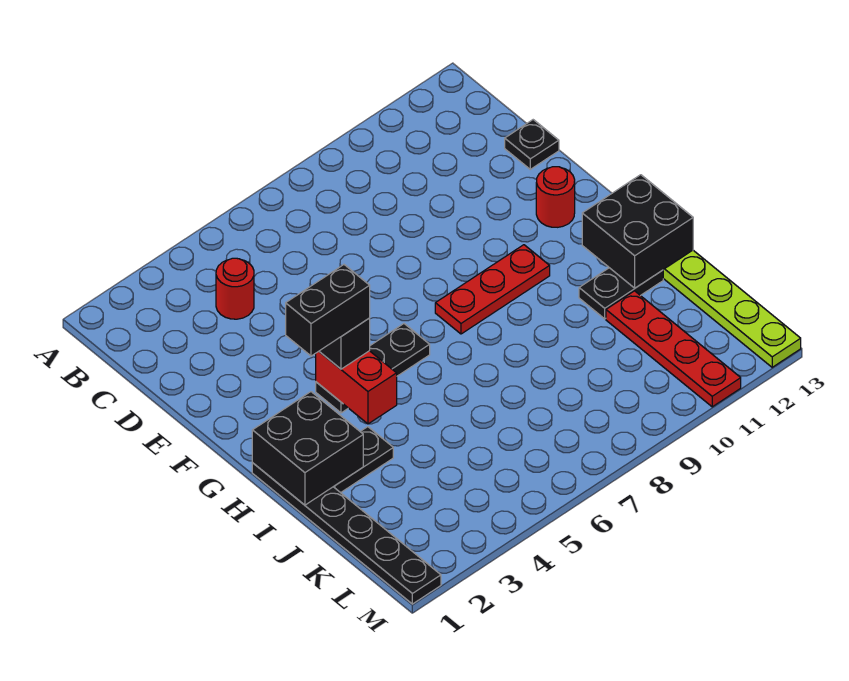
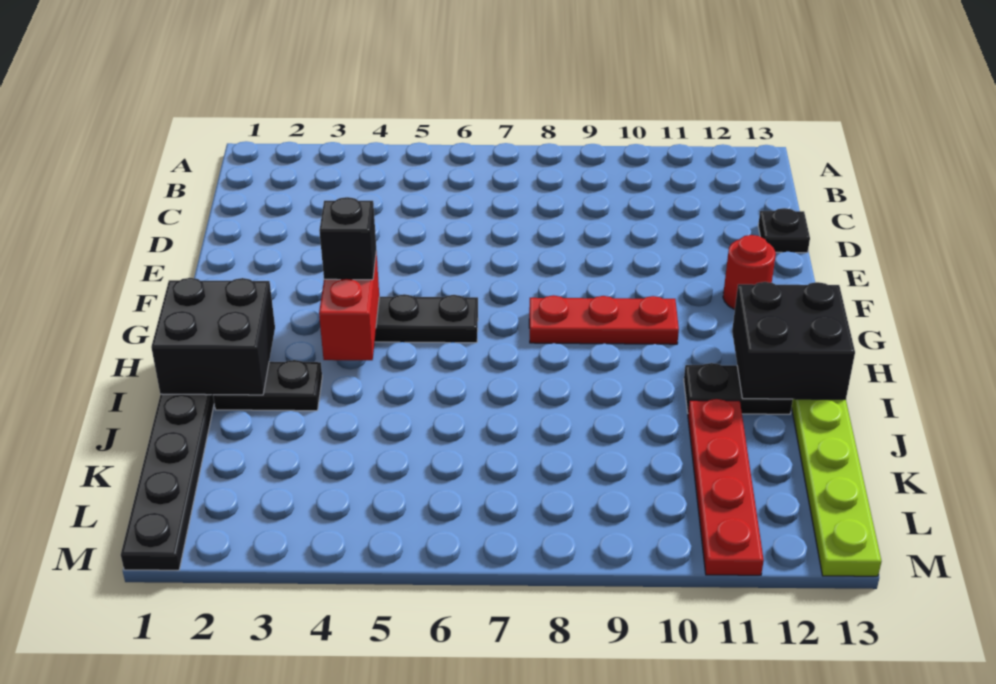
red 1x1 round brick [216,258,254,319] -> none
black 1x2 brick [286,265,370,356] -> none

